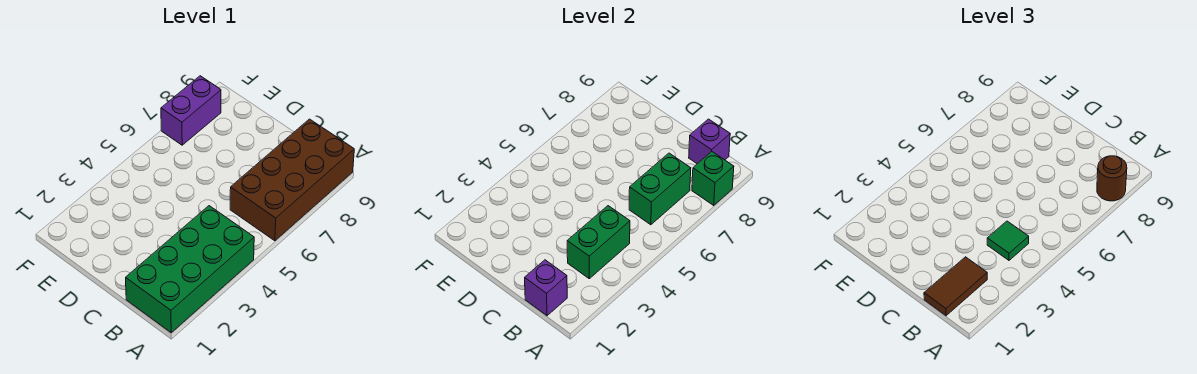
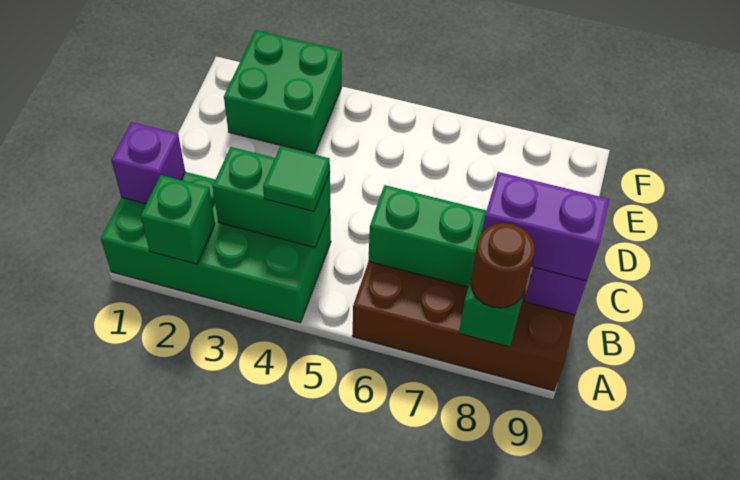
none -> green 1x1 brick [141,175,215,264]
brown 1x2 tile [924,257,987,316] -> none
none -> green 2x2 brick [224,30,342,154]
purple 1x2 brick [161,76,221,145] -> purple 1x2 brick moved to [482,172,609,281]

